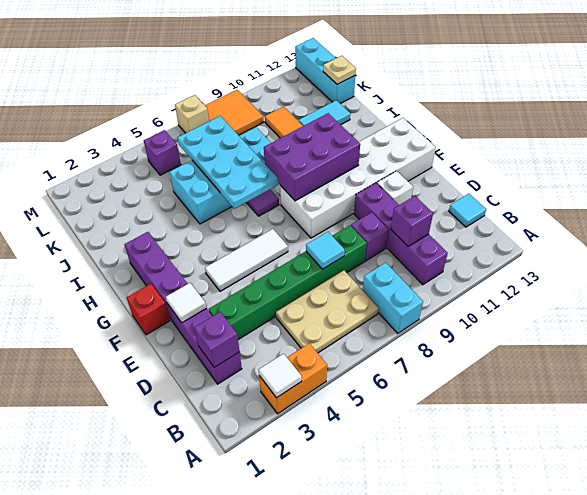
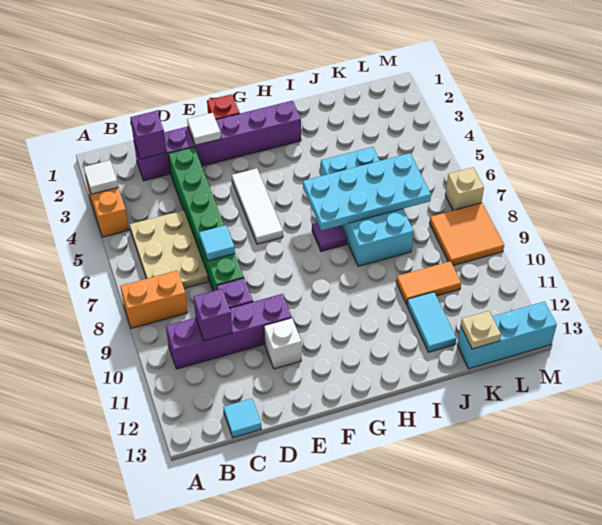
cyan 1x2 brick [363,263,423,334] -> orange 1x2 brick [120,271,188,328]
white 2x6 brick [280,118,436,238] -> none
purple 2x3 brick [264,113,360,201] -> none
purple 1x1 brick [144,130,181,175] -> none

